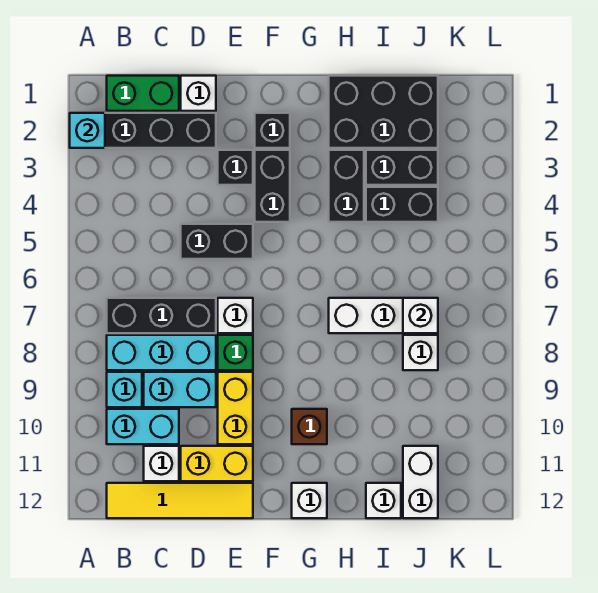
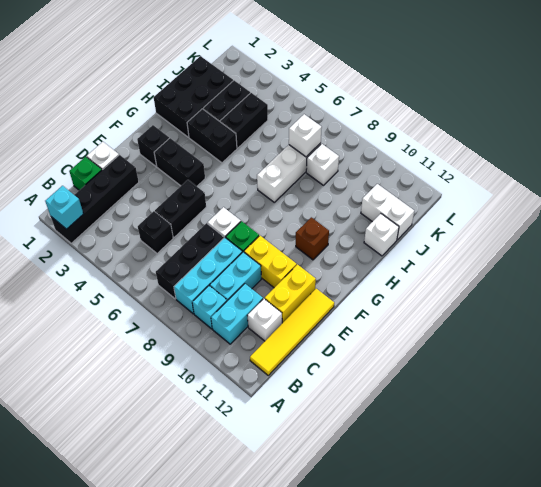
green 1x2 brick [107,76,179,111] -> green 1x1 brick [69,157,102,190]
black 1x1 brick [218,150,253,185] -> black 1x1 brick moved to [138,211,173,254]
white 1x1 brick [292,483,327,518] -> none

